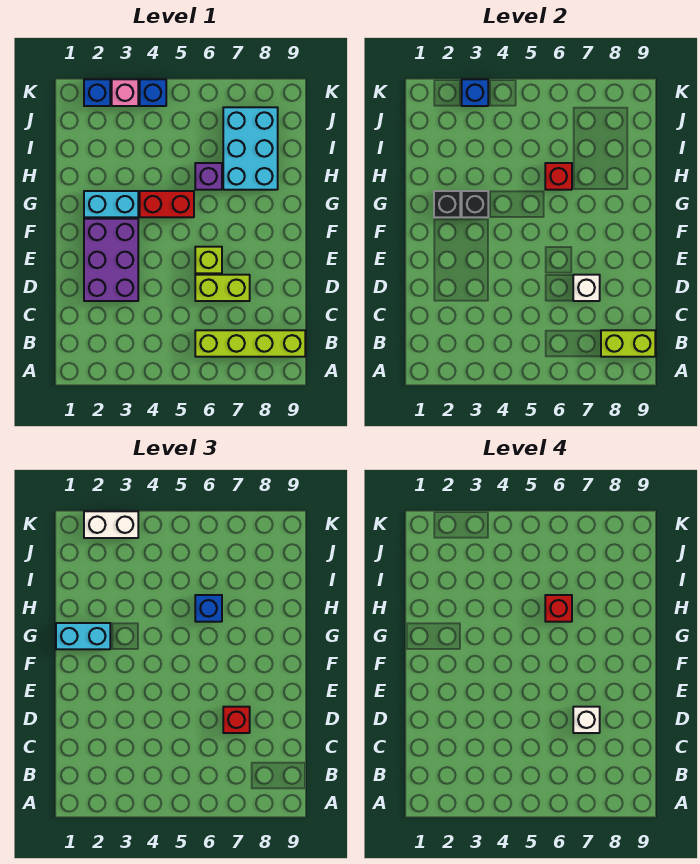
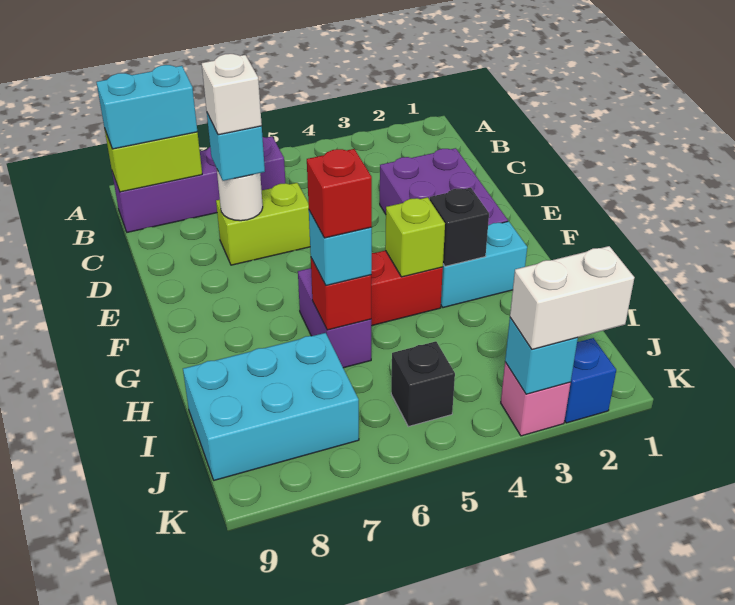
lime 1x4 brick [195,330,305,357] -> purple 1x4 brick [112,137,285,232]
white 1x1 brick [573,275,600,301] -> white 1x1 round brick [217,170,263,221]
red 1x1 brick [223,707,250,733] -> cyan 1x1 brick [207,113,265,181]
lime 1x1 brick [195,247,222,273] -> lime 1x1 brick moved to [385,197,445,277]
cyan 1x2 brick [56,623,110,649] -> cyan 1x2 brick moved to [96,65,197,149]
black 1x1 brick [434,191,460,217] -> black 1x1 brick moved to [391,341,455,427]
purple 1x1 brick [195,163,222,190] -> purple 1x2 brick [298,268,371,368]
blue 1x1 brick [195,595,222,622] -> cyan 1x1 brick [309,211,372,285]
cyan 2x3 brick [223,107,278,190] -> cyan 2x3 brick turned to [183,333,359,480]
blue 1x1 brick [462,79,488,106] -> cyan 1x1 brick [505,318,578,394]
blue 1x1 brick [140,79,166,106] -> none

